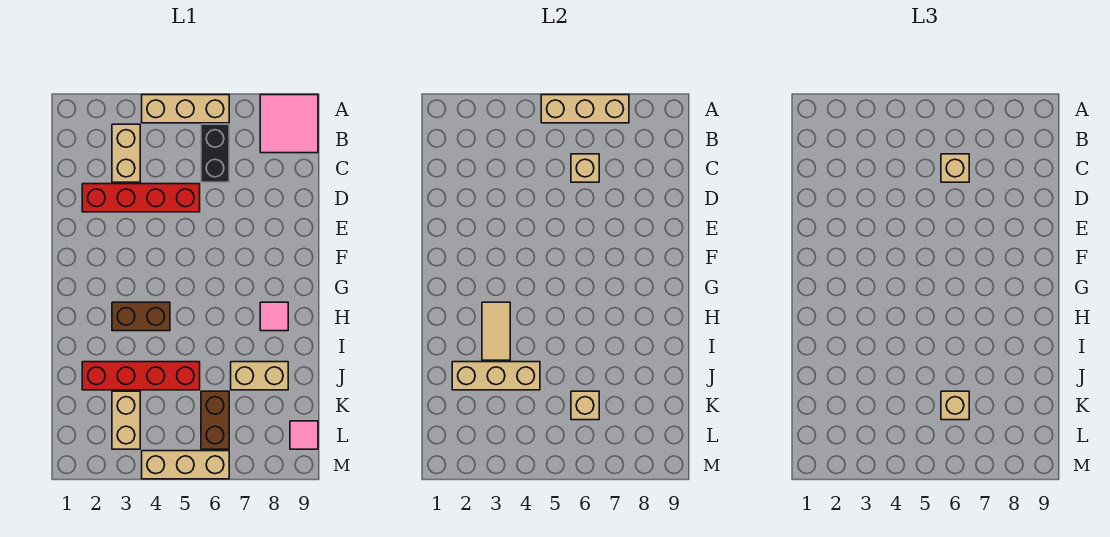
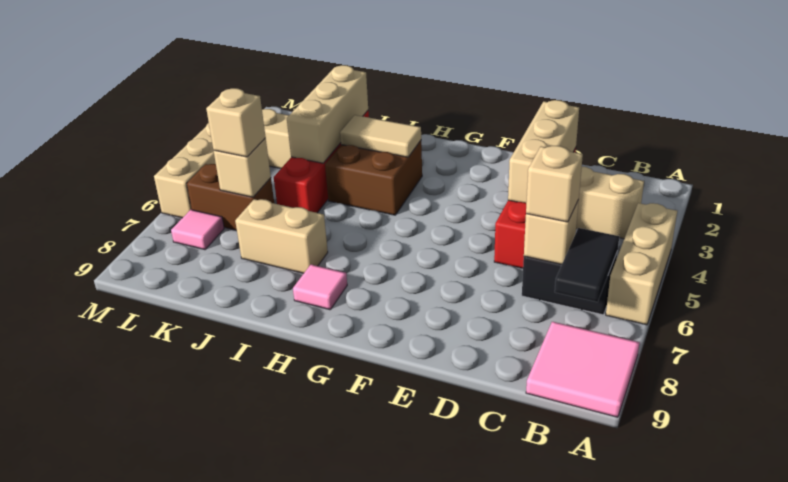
tan 1x3 brick [541,95,629,123] -> tan 1x3 brick moved to [508,100,579,203]
none -> black 1x2 tile [555,228,619,302]
brown 1x2 brick [112,302,170,331] -> brown 2x2 brick [325,141,422,215]
tan 1x2 brick [231,362,288,390] -> tan 1x2 brick turned to [235,199,328,273]
pink 1x1 tile [290,421,318,449] -> pink 1x1 tile moved to [171,210,224,250]

